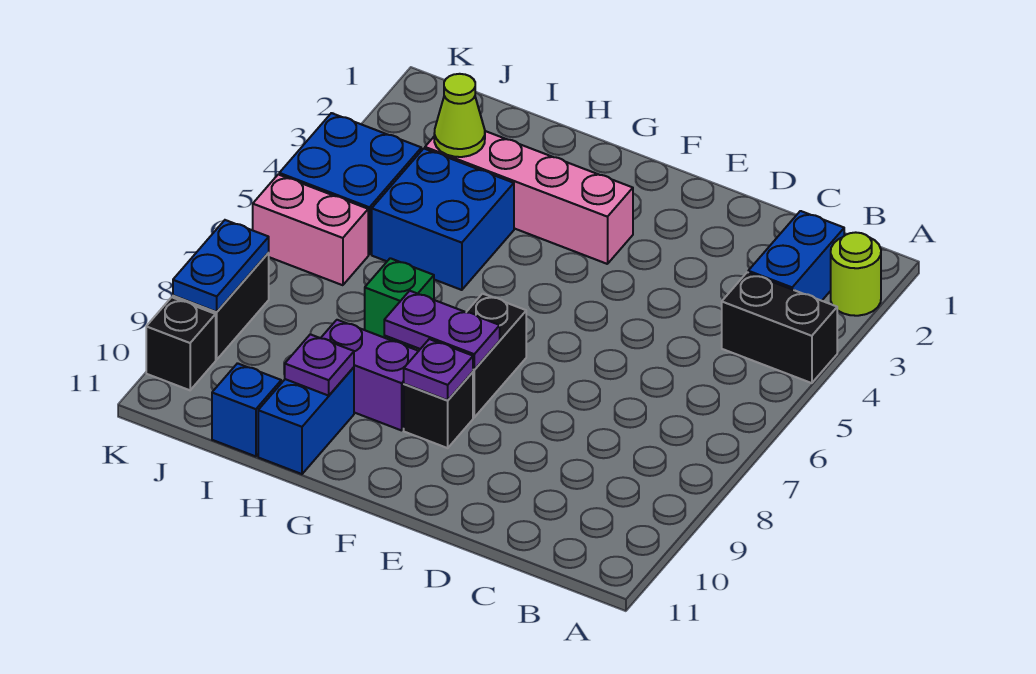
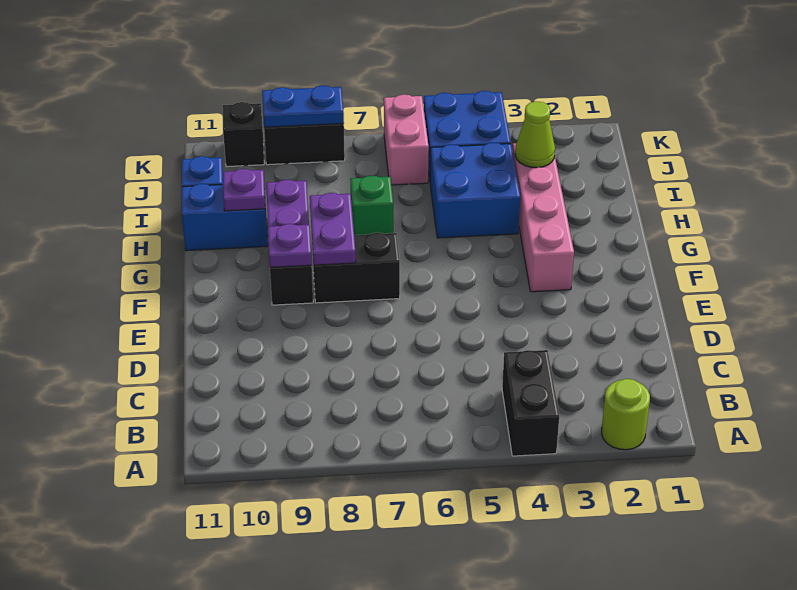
blue 1x2 brick [748,211,845,301] -> none

